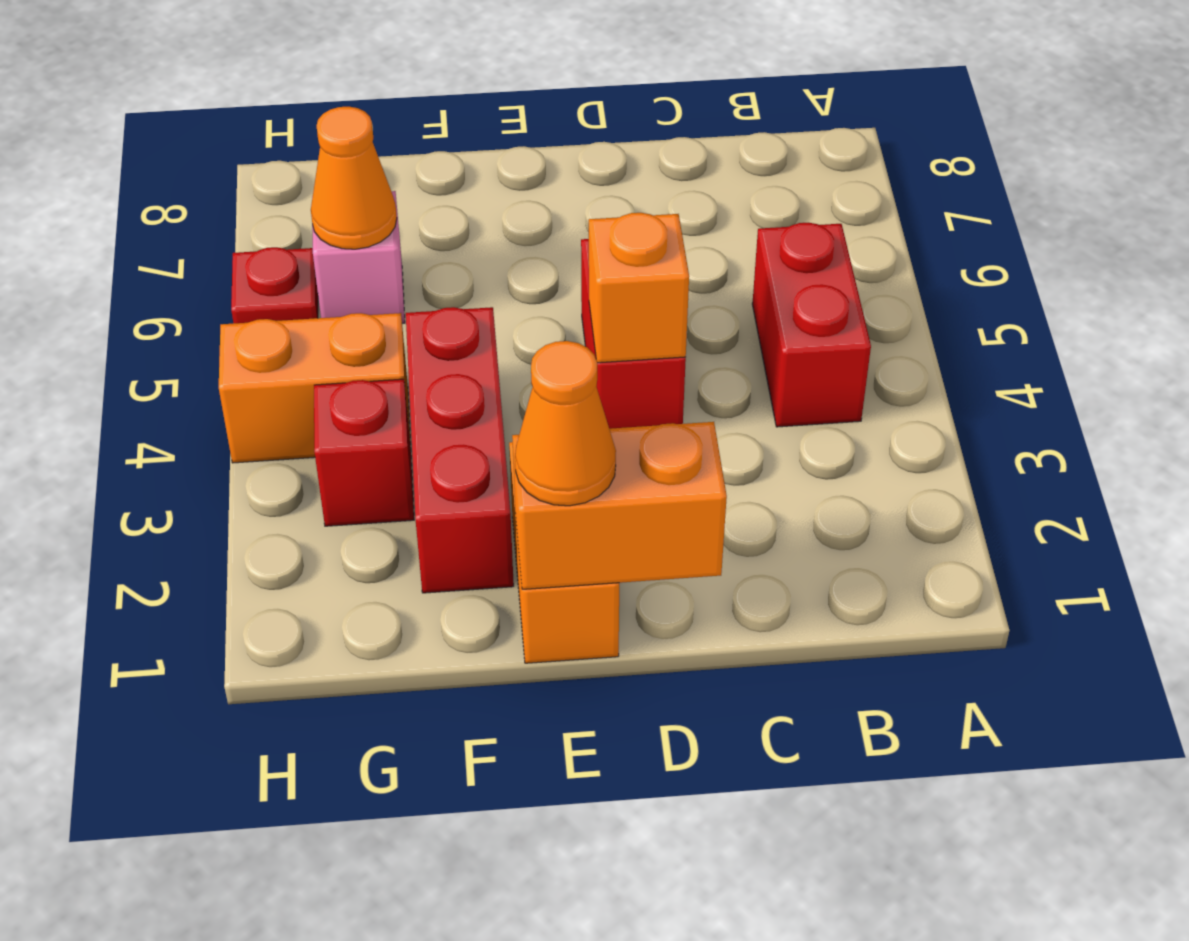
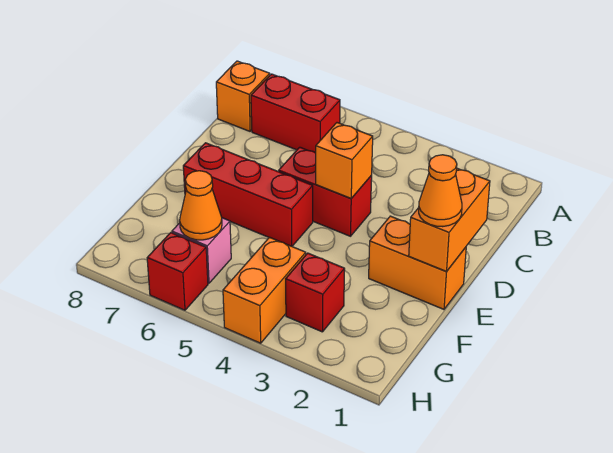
red 1x2 brick [752,223,871,427] -> red 1x2 brick moved to [251,74,340,153]
none -> orange 1x1 brick [216,61,270,131]
red 1x3 brick [406,307,514,593] -> red 1x3 brick moved to [183,143,313,246]
red 1x1 plate [231,247,318,324] -> red 1x1 brick [147,233,208,310]

